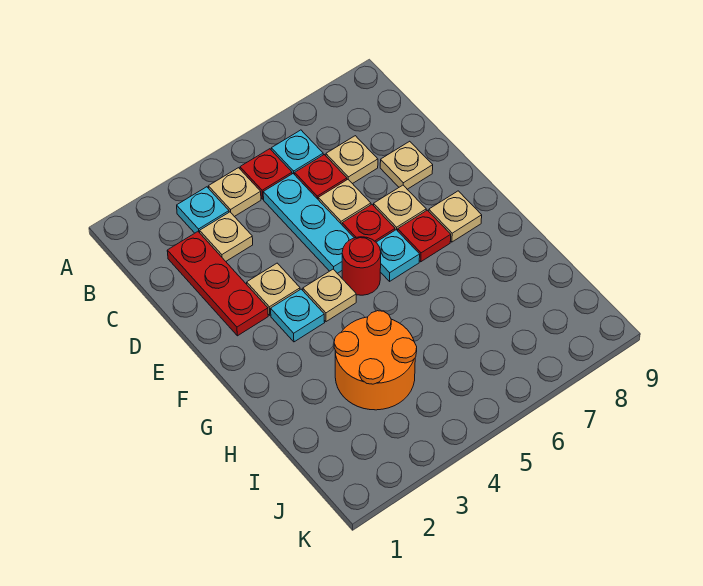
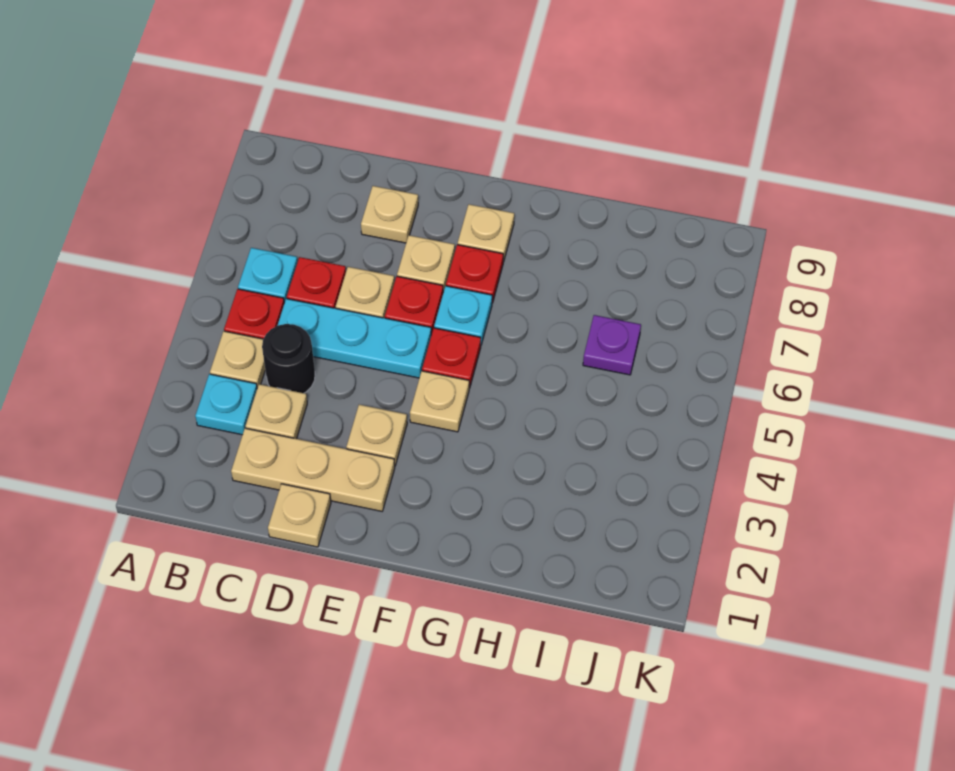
red 1x3 plate [167,232,268,336] -> tan 1x3 plate [231,428,395,511]
none -> black 1x1 round brick [262,324,315,393]
tan 1x1 plate [326,136,378,184] -> tan 1x1 plate moved to [268,484,331,547]
cyan 1x1 plate [271,289,325,342] -> none
red 1x1 round brick [342,237,381,295] -> red 1x1 plate [422,328,481,388]
orange 2x2 round brick [334,311,417,410] -> none
none -> purple 1x1 plate [583,315,641,375]

